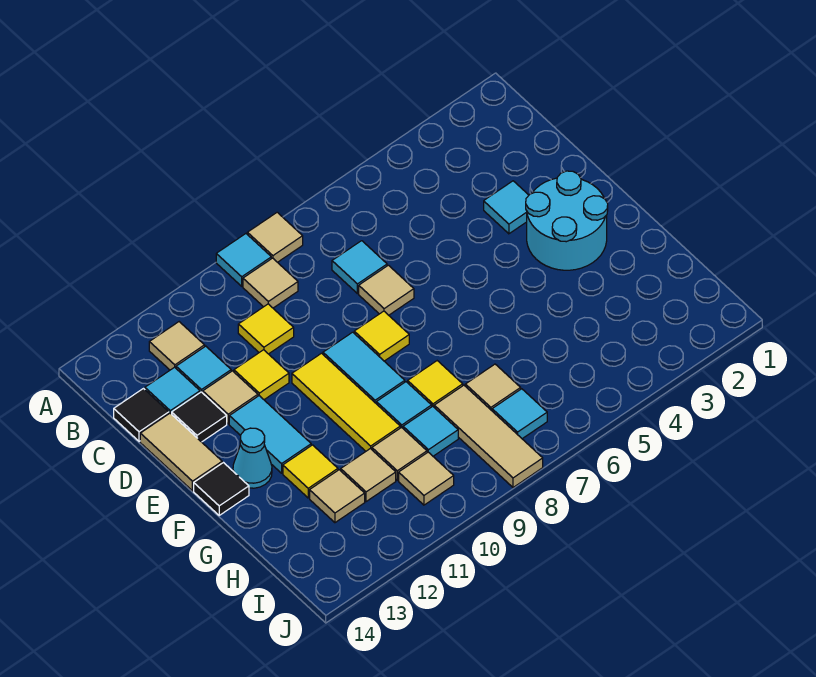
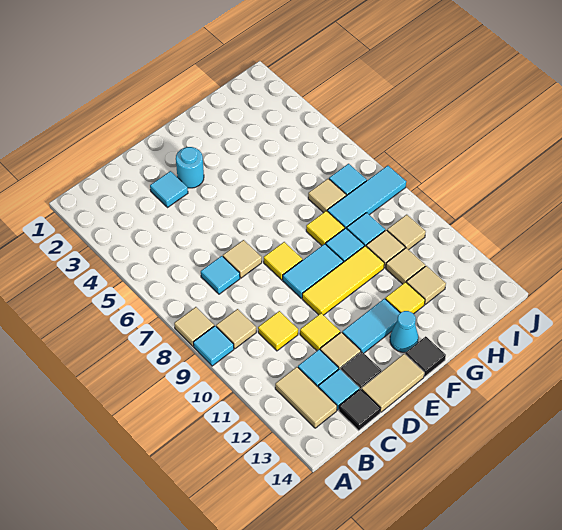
tan 1x1 tile [149,322,205,370] -> tan 1x2 tile [275,367,337,428]
cyan 2x2 round brick [526,171,608,270] -> cyan 1x1 round brick [176,147,204,188]
tan 1x3 tile [434,385,543,487] -> cyan 1x3 tile [327,166,406,229]

